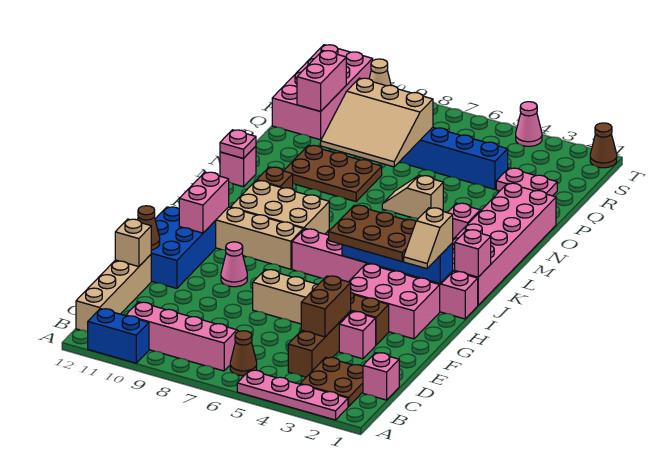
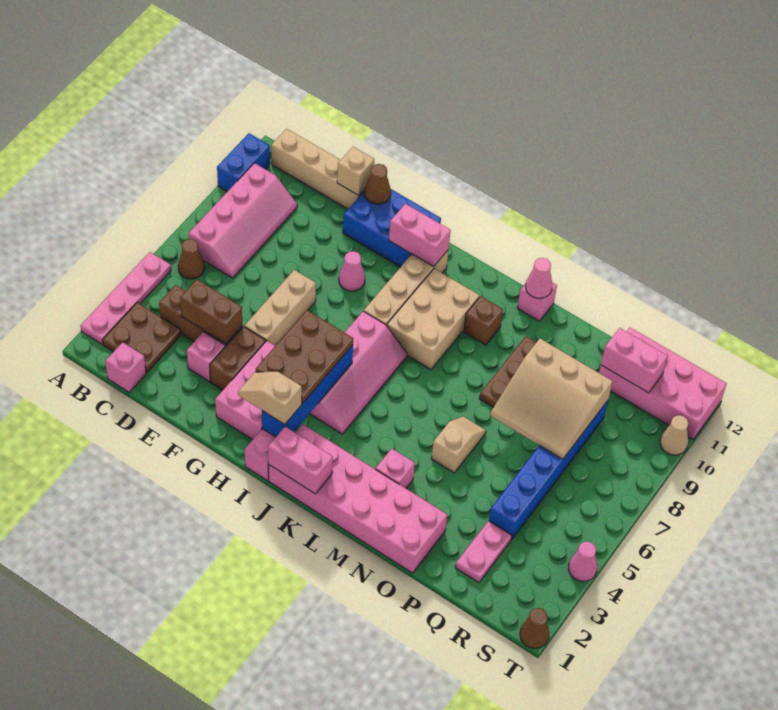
pink 1x1 brick [455,230,491,277] -> pink 1x2 brick [268,427,333,494]
pink 1x1 plate [220,130,256,158] -> pink 1x1 cone [526,258,553,298]
tan 3x3 slope [321,78,433,167] -> tan 3x3 slope turned to [490,339,613,459]

